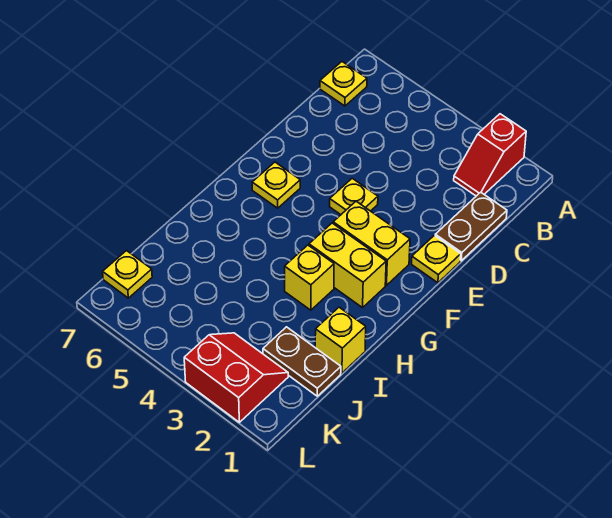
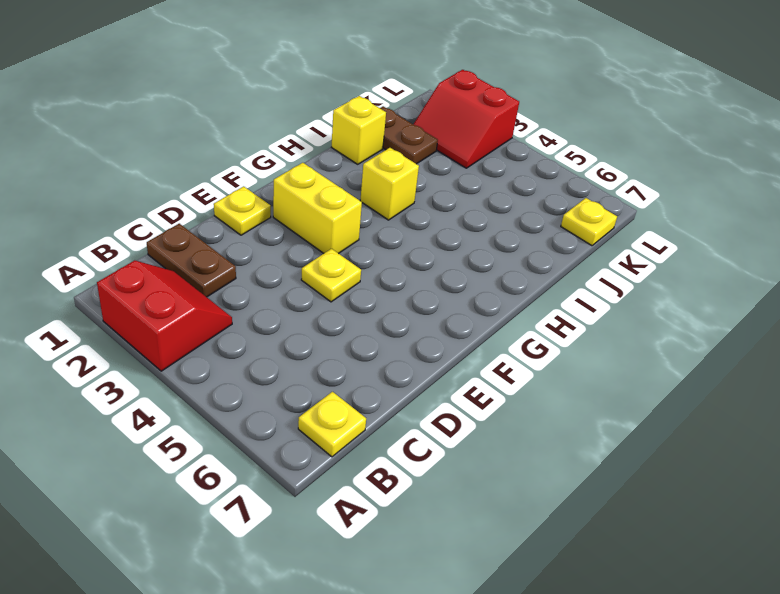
red 1x2 slope [454,114,526,196] -> red 2x2 slope [97,260,232,371]
brown 1x2 plate [435,192,507,261] -> brown 1x2 plate turned to [147,224,236,297]
yellow 1x1 plate [252,162,300,208] -> none
yellow 1x2 brick [309,223,386,308] -> none

